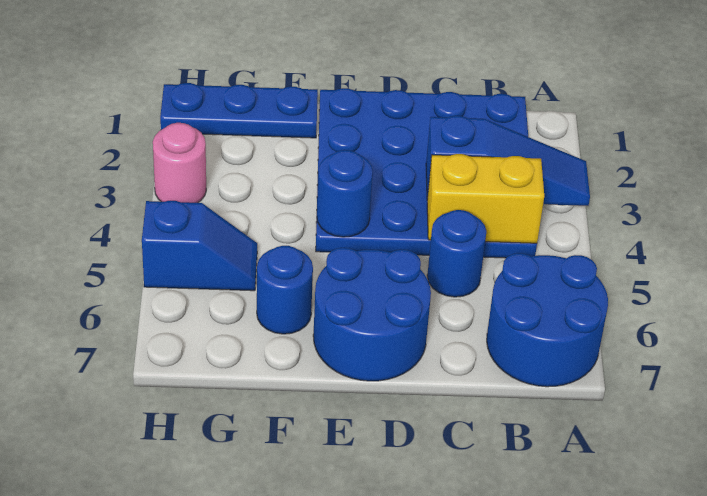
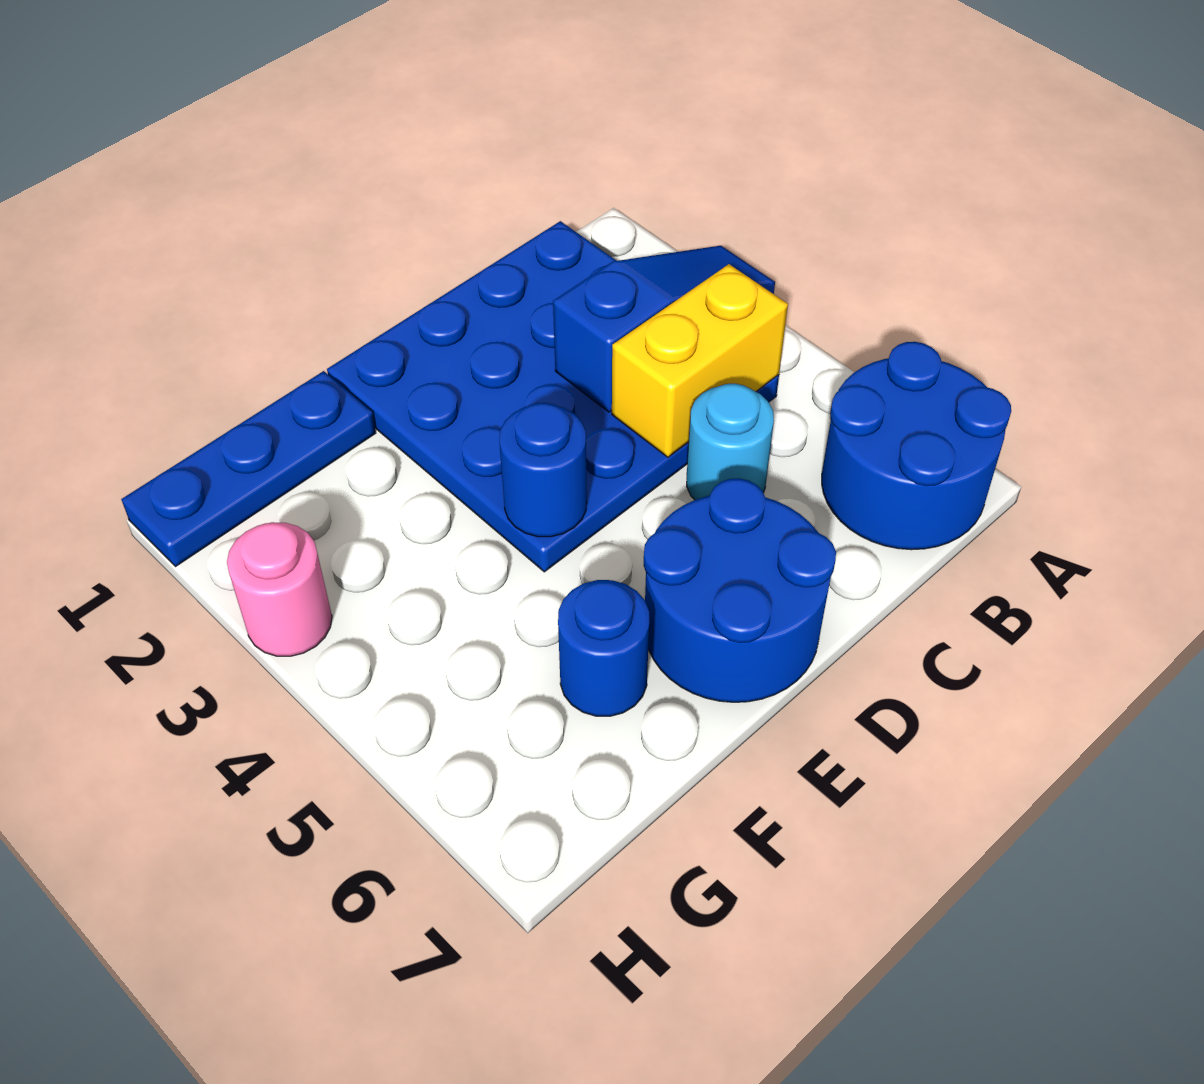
blue 1x1 round brick [427,210,486,297] -> cyan 1x1 round brick [687,384,774,500]
blue 1x2 slope [142,201,257,291] -> none

